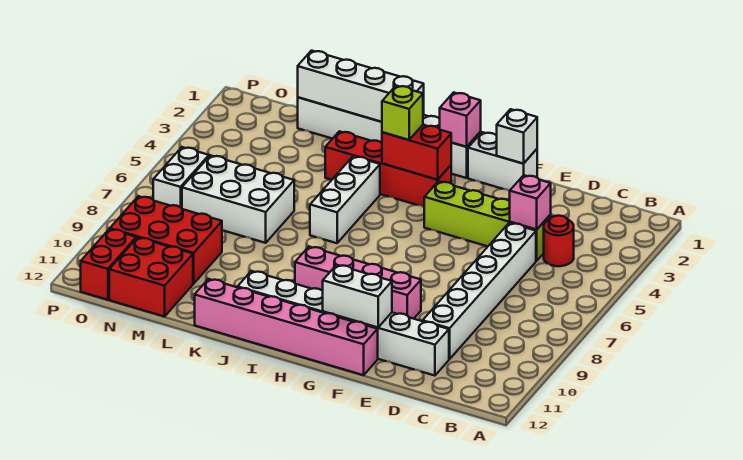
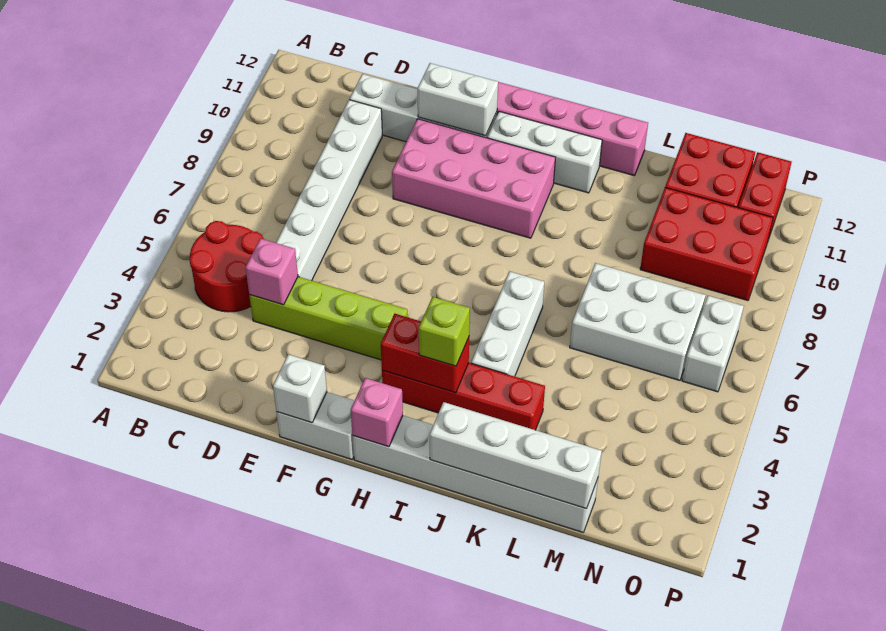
red 1x1 round brick [544,216,574,266] -> red 2x2 round brick [190,221,264,312]
pink 1x4 brick [295,247,421,319] -> pink 2x4 brick [392,119,555,238]

